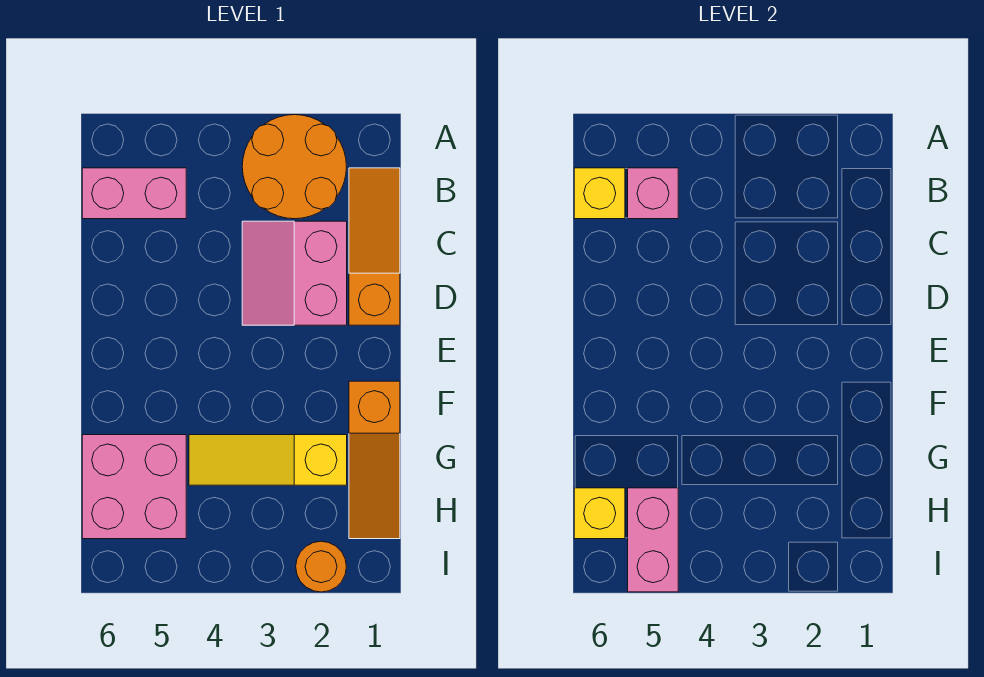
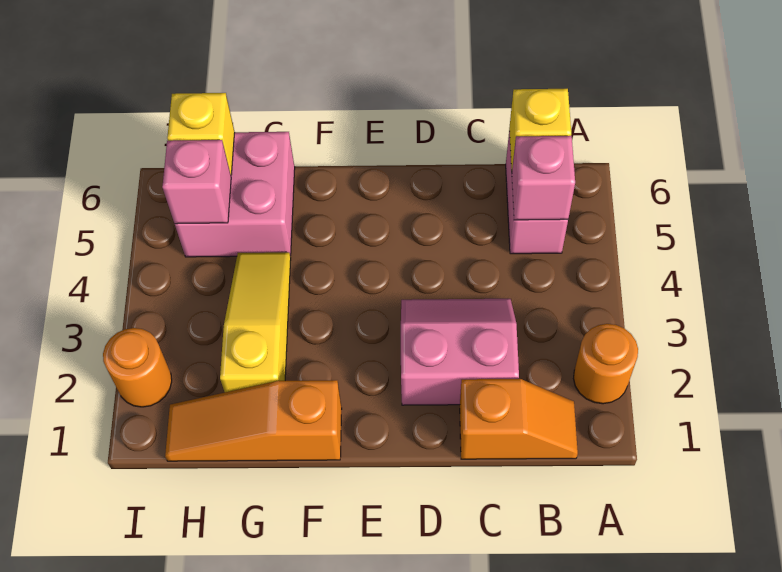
orange 2x2 round brick [242,115,347,219] -> orange 1x1 round brick [574,324,638,404]
orange 1x3 slope [349,168,400,325] -> orange 1x2 slope [460,379,578,459]
pink 1x2 brick [628,488,678,592] -> pink 1x1 brick [162,140,231,224]

